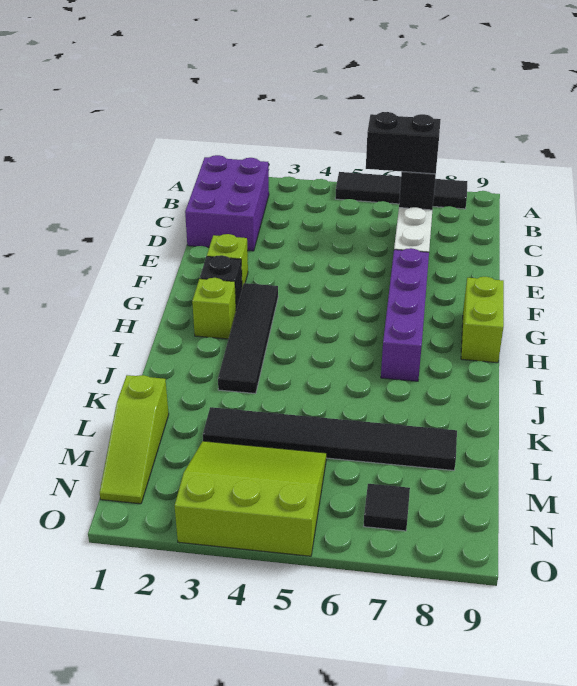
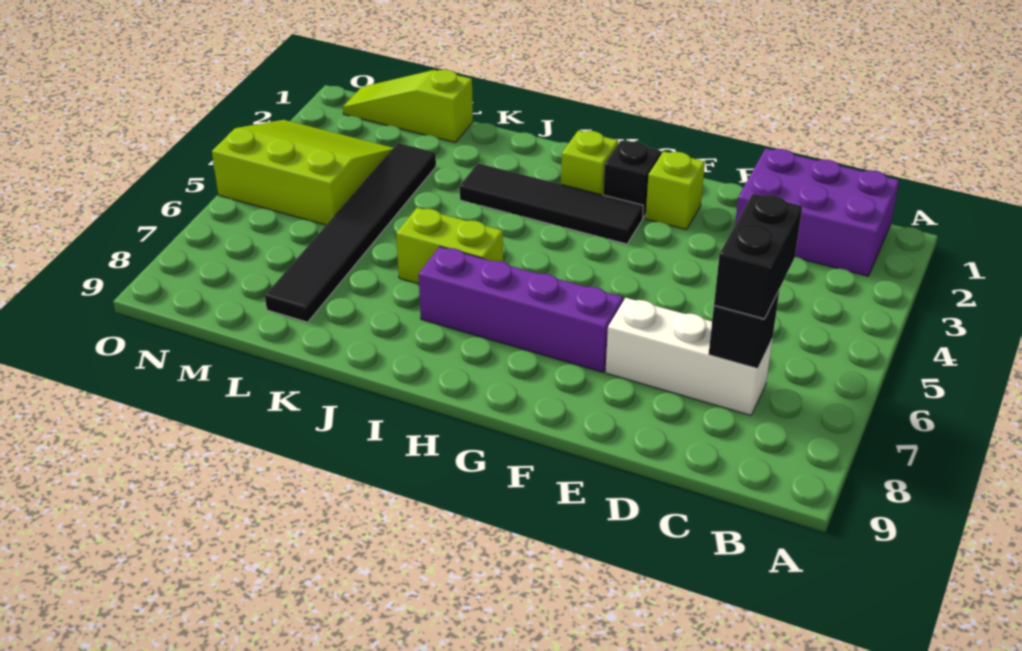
black 1x4 tile [335,172,467,209] -> none
lime 1x2 brick [461,277,504,363] -> lime 1x2 brick moved to [396,208,503,284]
lime 3x3 slope [175,441,327,556] -> lime 3x3 slope turned to [212,120,393,225]
black 1x1 tile [364,484,410,531] -> none

